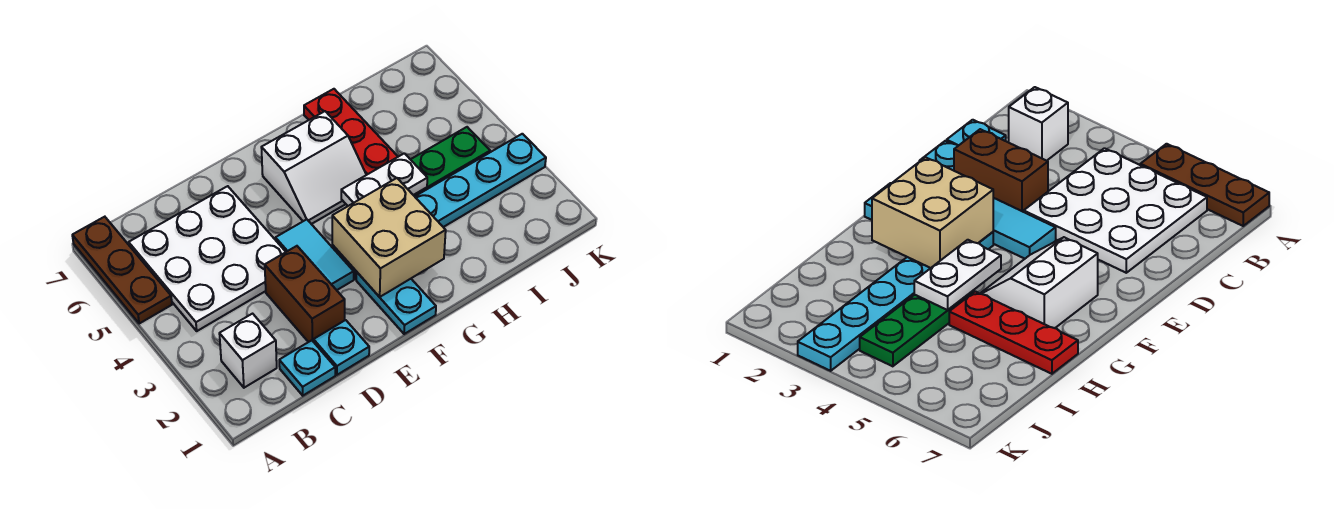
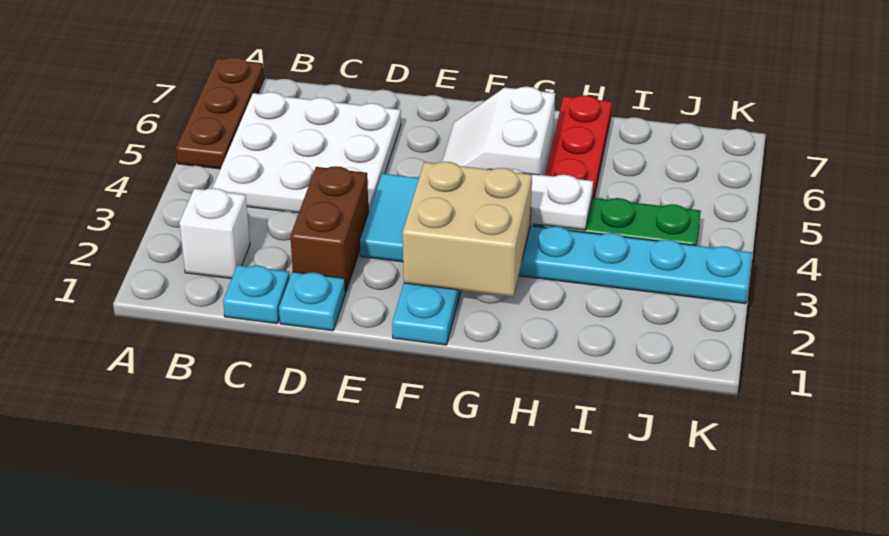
white 2x2 slope [261,111,366,224] -> white 2x2 slope turned to [442,87,555,175]

